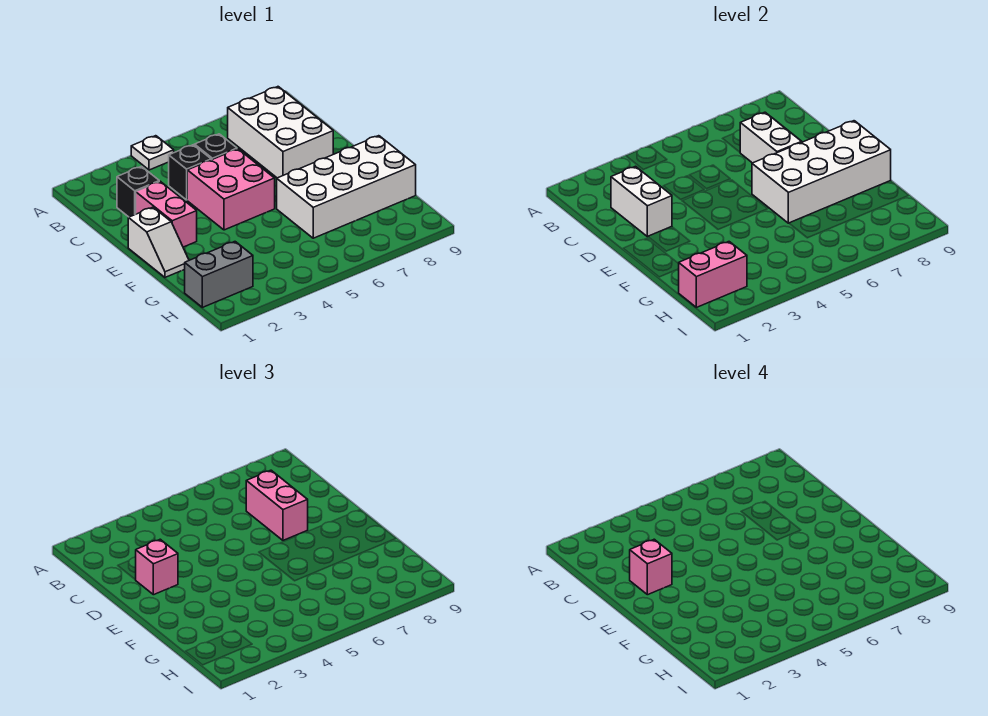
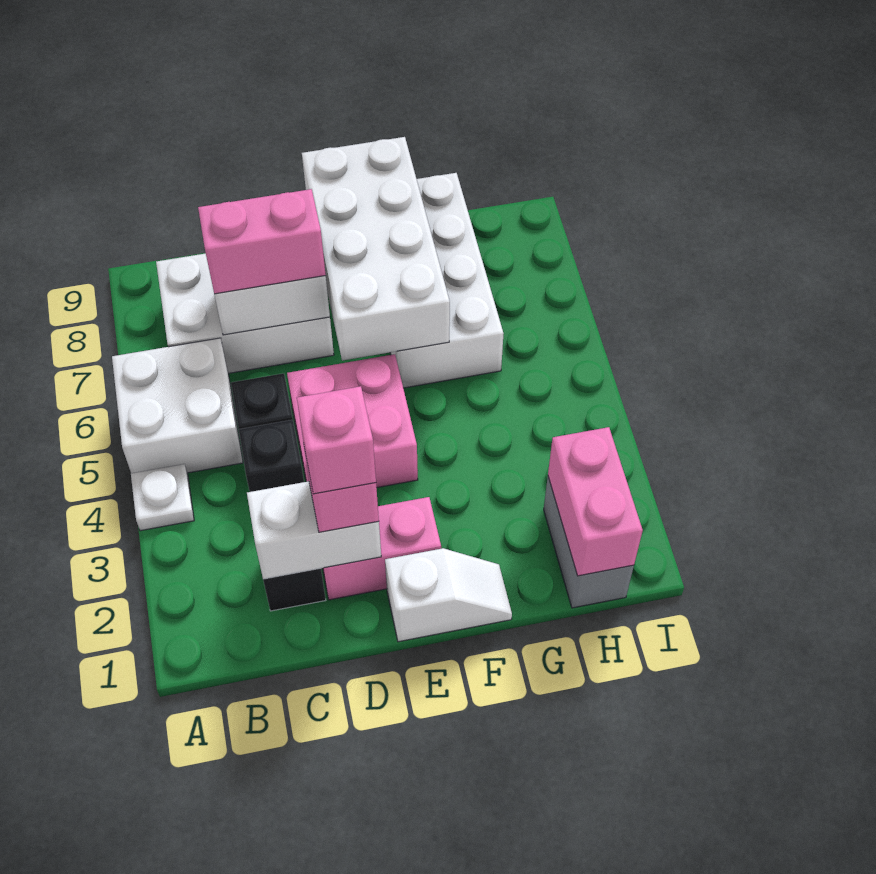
none -> white 2x2 brick [112,338,243,473]

